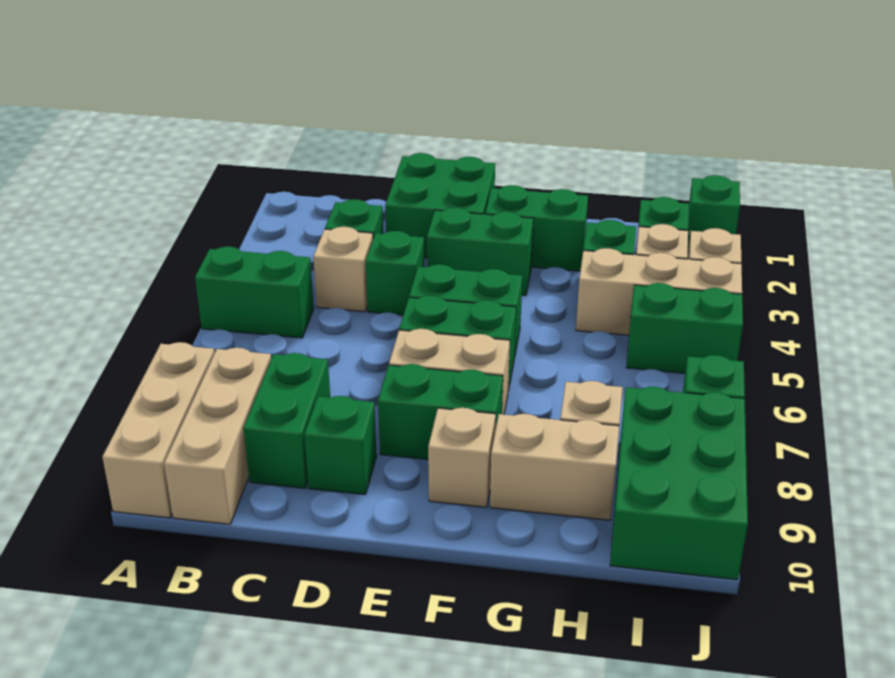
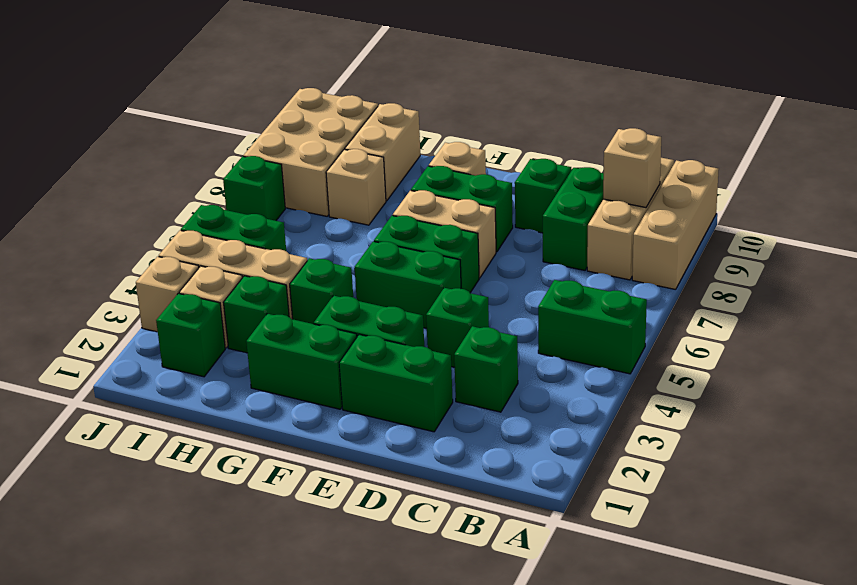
tan 1x1 brick [313,227,373,312] -> tan 1x1 brick moved to [603,128,661,208]
green 2x2 brick [385,153,495,258] -> green 1x2 brick [339,334,453,432]
tan 1x2 brick [490,414,619,520] -> tan 1x2 brick turned to [345,103,420,201]
green 2x3 brick [610,387,748,580] -> tan 2x3 brick [243,88,378,216]
green 1x1 brick [688,175,740,250] -> green 1x1 brick moved to [290,258,353,324]

